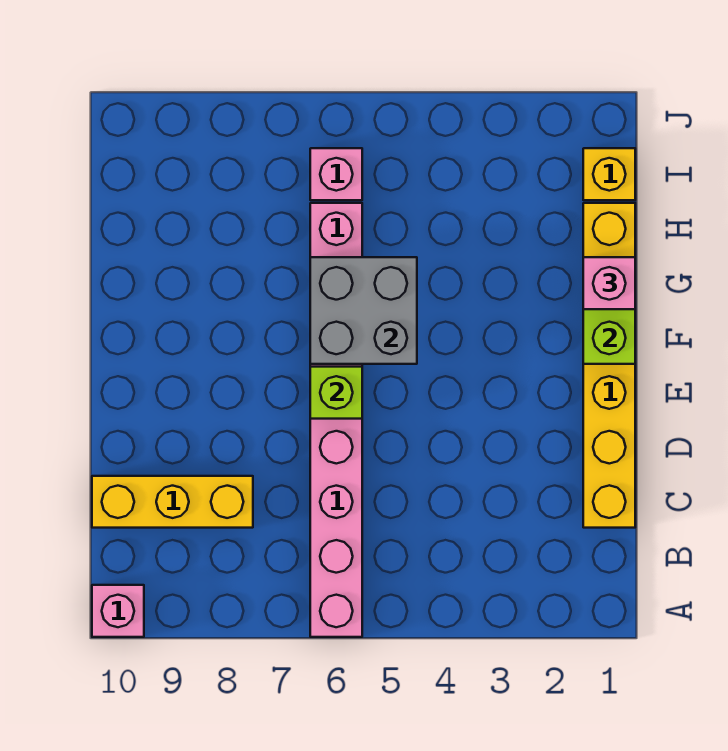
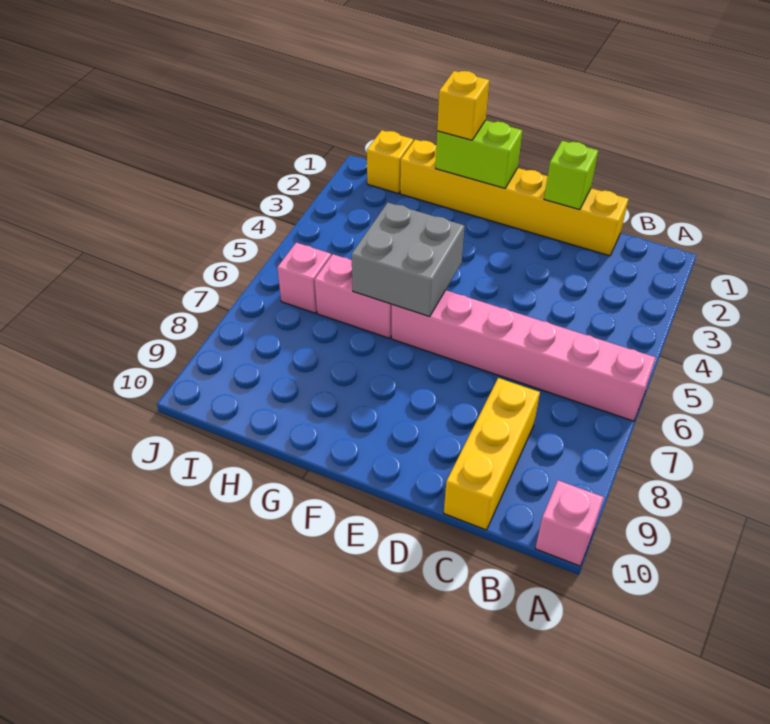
lime 1x1 brick [310,367,362,419] -> lime 1x1 brick moved to [544,141,598,210]
pink 1x1 brick [583,257,635,309] -> yellow 1x1 brick [437,71,489,140]

